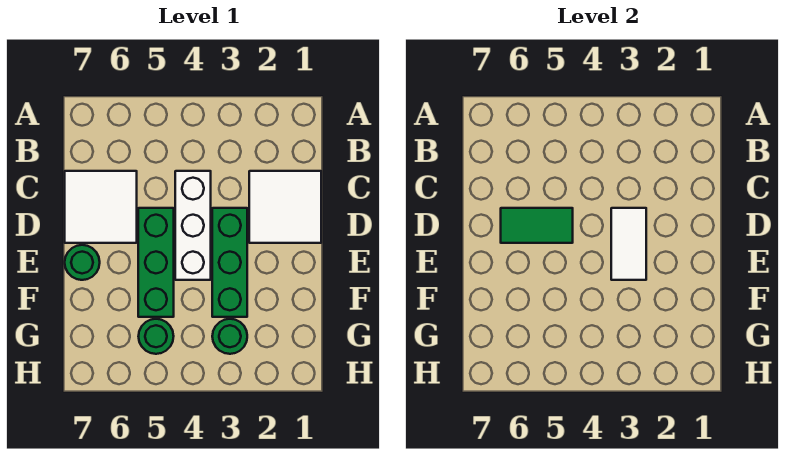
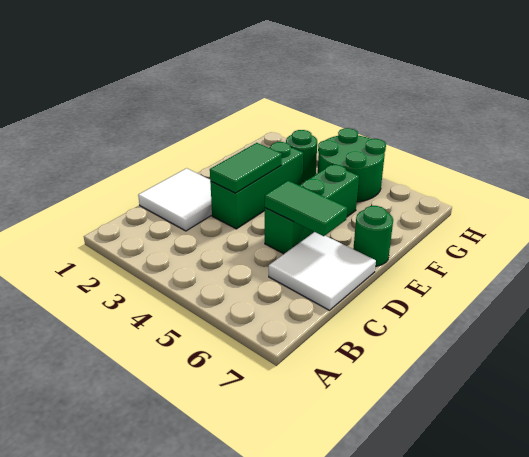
white 1x3 brick [175,171,211,280] -> none
white 1x2 tile [611,208,646,280] -> green 1x2 tile [210,143,282,193]
green 1x1 round brick [138,319,174,354] -> green 2x2 round brick [318,128,386,202]

